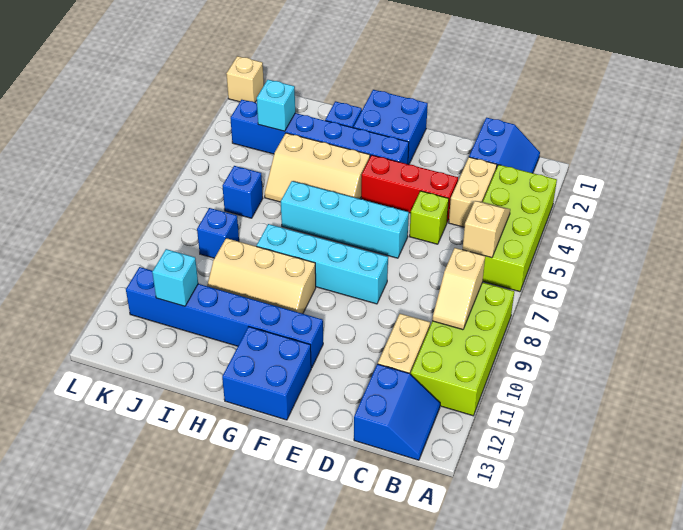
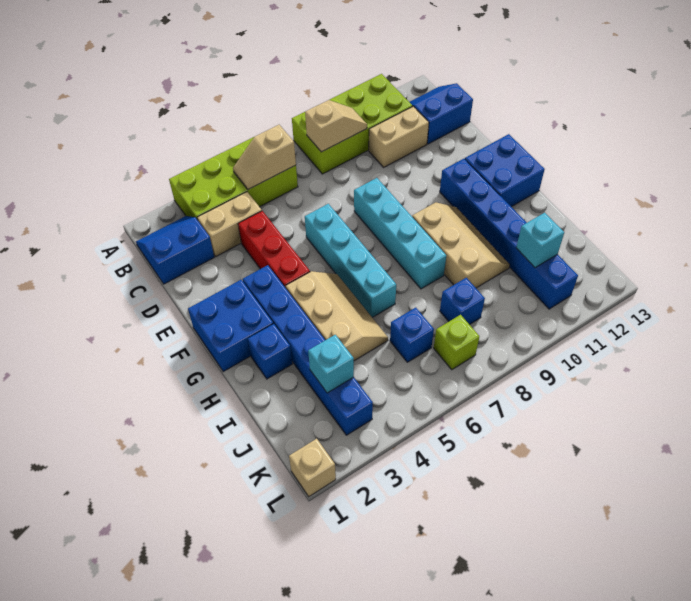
lime 1x1 brick [410,191,449,244] -> lime 1x1 brick moved to [434,315,479,370]

